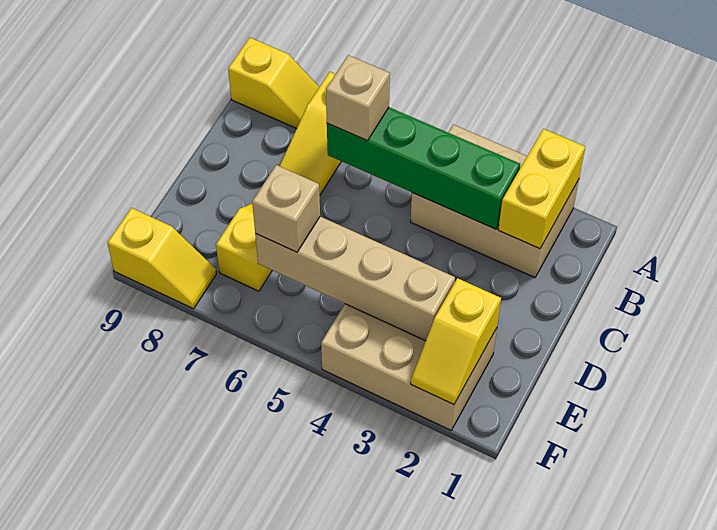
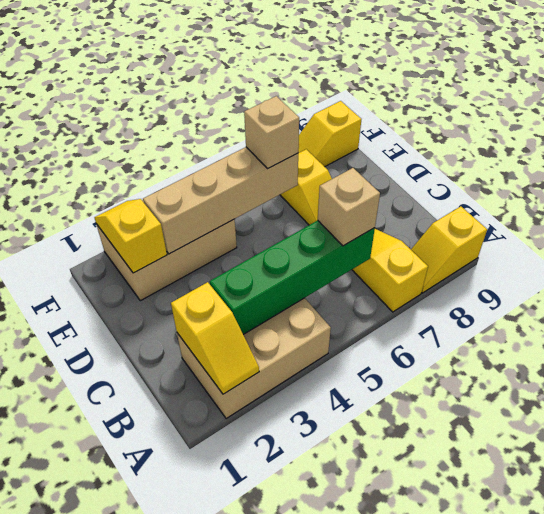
yellow 1x2 brick [498,129,585,249] -> yellow 1x2 slope [171,282,259,394]

